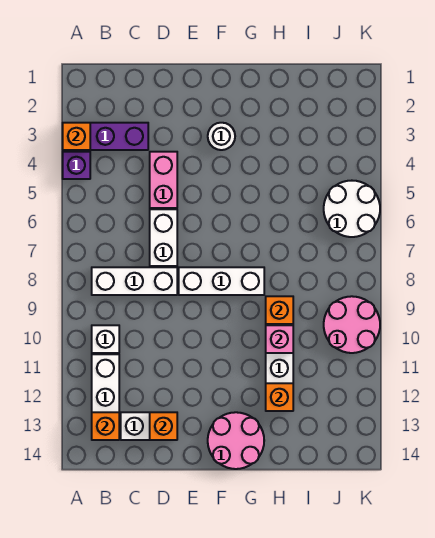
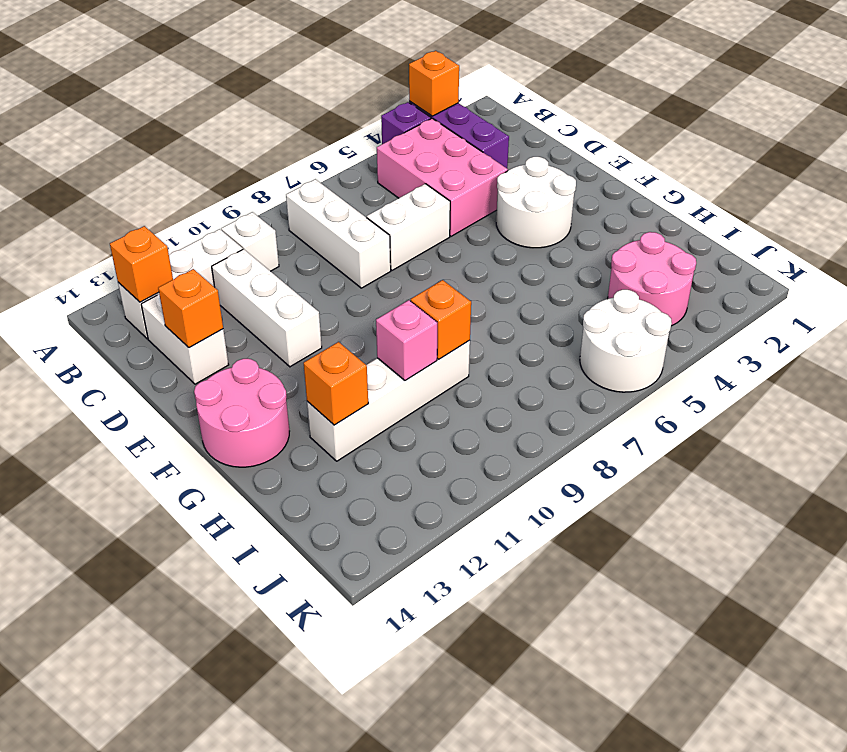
pink 1x2 brick [150,152,177,208] -> pink 2x3 brick [377,118,508,236]
white 1x3 brick [179,267,264,295] -> white 1x3 brick moved to [212,249,322,367]
white 1x1 round brick [208,123,235,150] -> white 2x2 round brick [496,157,576,248]
pink 2x2 round brick [324,296,380,353] -> pink 2x2 round brick moved to [608,232,696,326]

